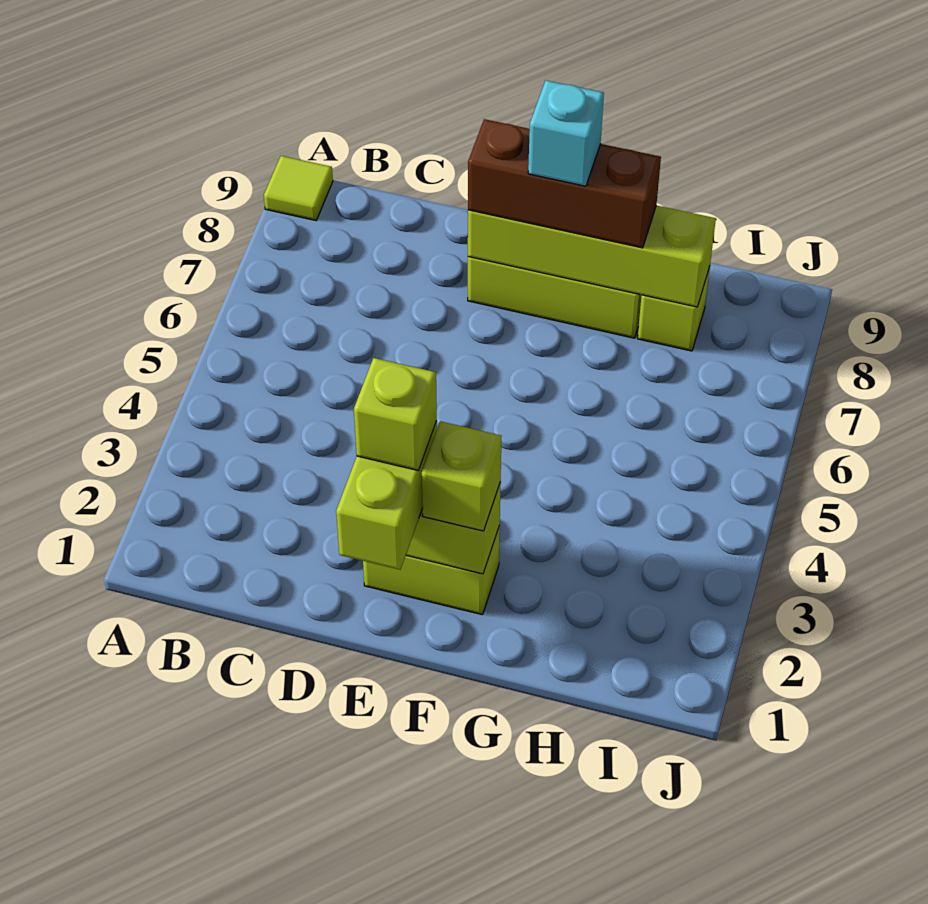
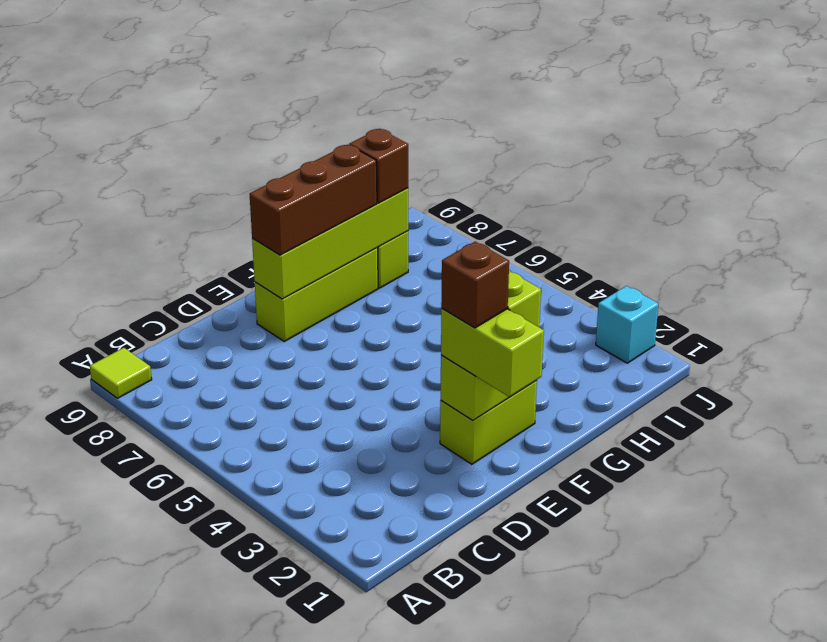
lime 1x1 brick [354,358,437,471] -> brown 1x1 brick [441,242,509,328]
cyan 1x1 brick [528,81,604,186] -> cyan 1x1 brick moved to [596,286,658,363]
none -> brown 1x1 brick [349,129,408,203]

